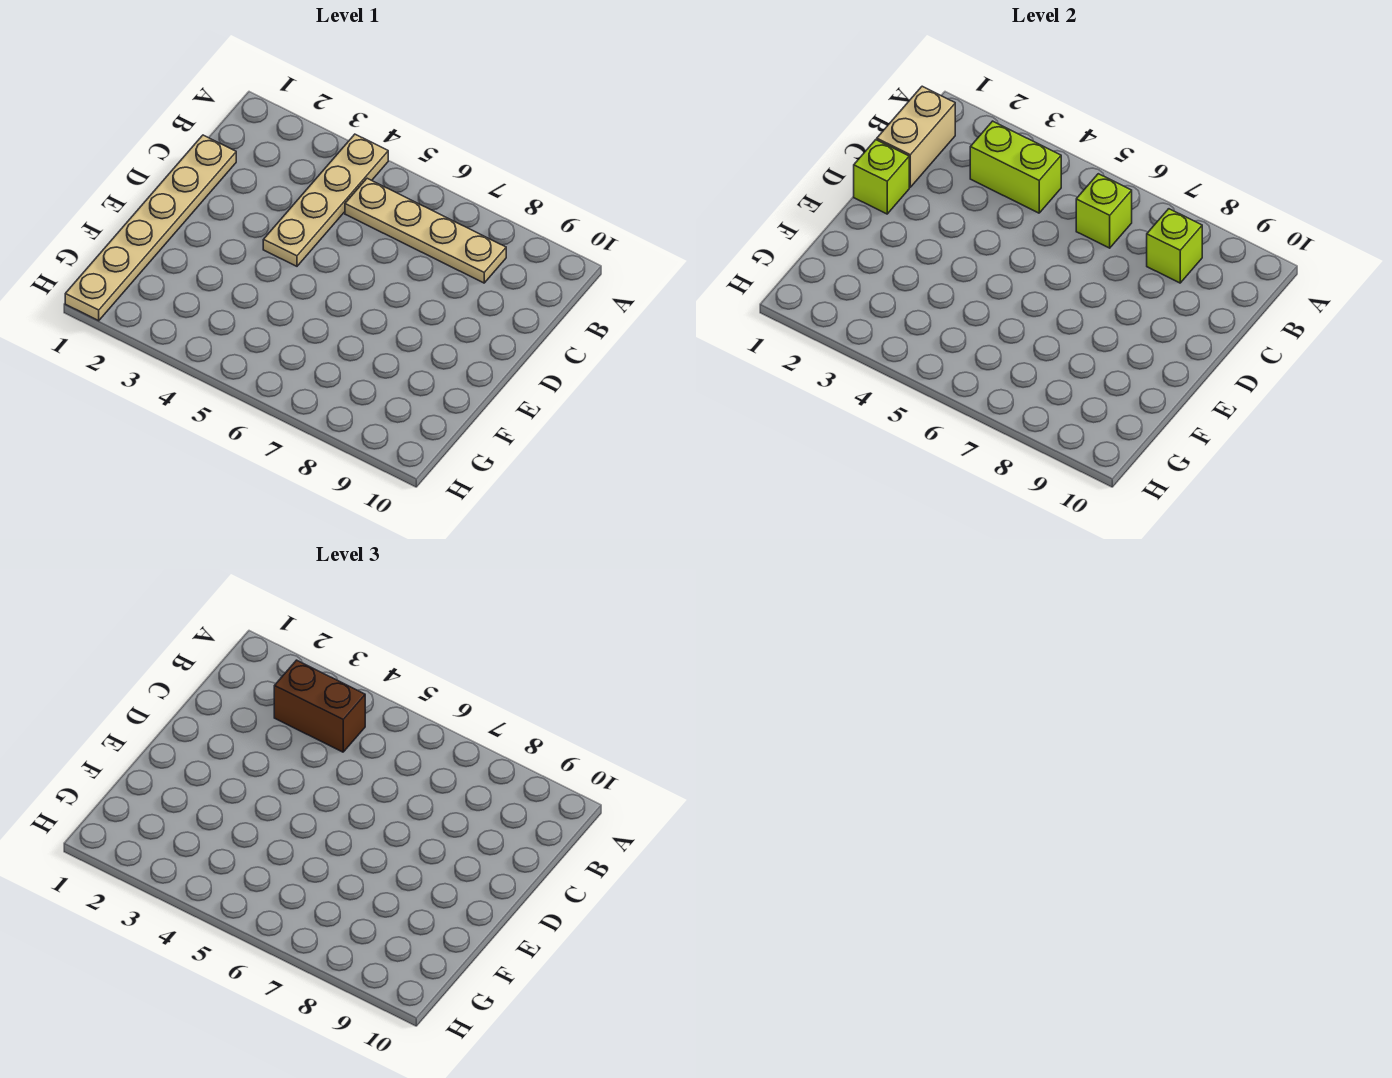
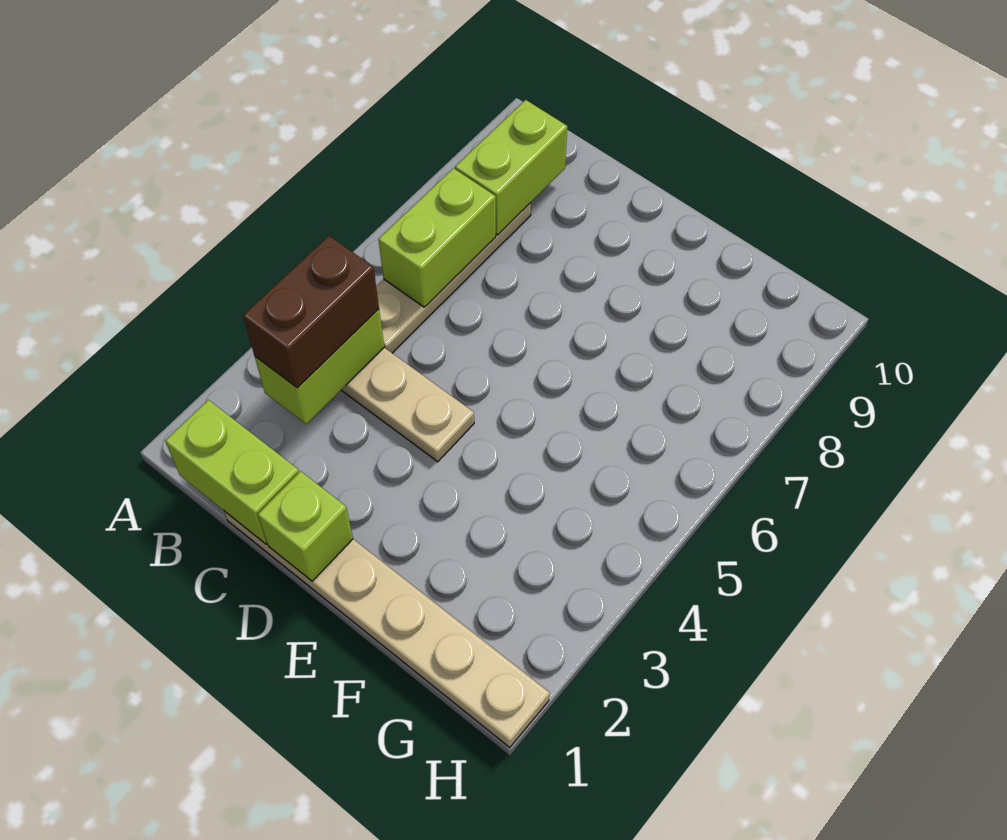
tan 1x2 brick [877,86,955,187] -> lime 1x2 brick [165,400,299,544]
lime 1x1 brick [1076,174,1132,248] -> lime 1x2 brick [378,168,496,307]
lime 1x1 brick [1147,209,1202,283] -> lime 1x2 brick [455,100,567,235]

